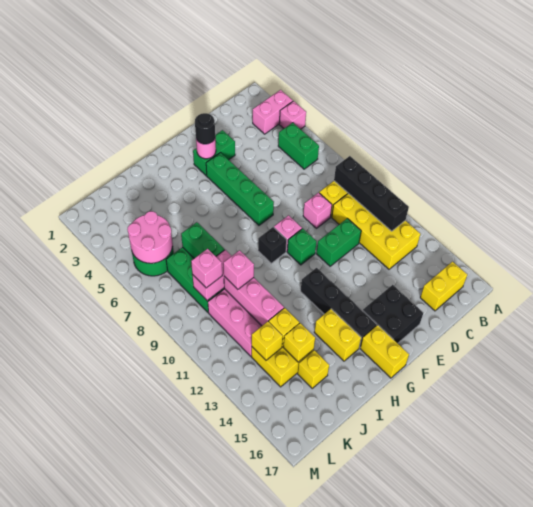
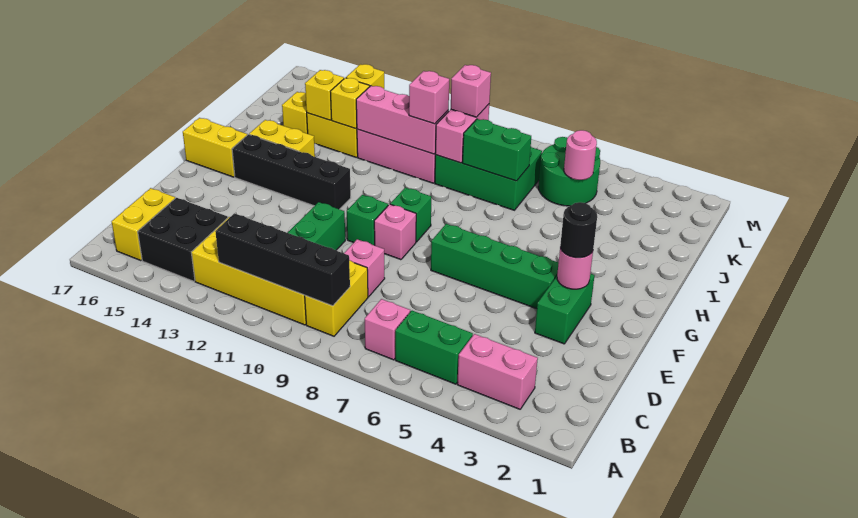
pink 1x2 brick [253,90,293,134] -> pink 1x2 brick turned to [457,334,538,409]
pink 1x1 brick [279,101,306,129] -> pink 1x1 brick moved to [365,299,410,360]
black 2x2 brick [363,285,423,343] -> black 2x2 brick moved to [138,198,228,281]
black 1x1 brick [258,227,287,263] -> green 1x1 brick [390,188,431,242]
pink 2x2 round brick [127,211,173,263] -> pink 1x1 round brick [564,130,597,180]

